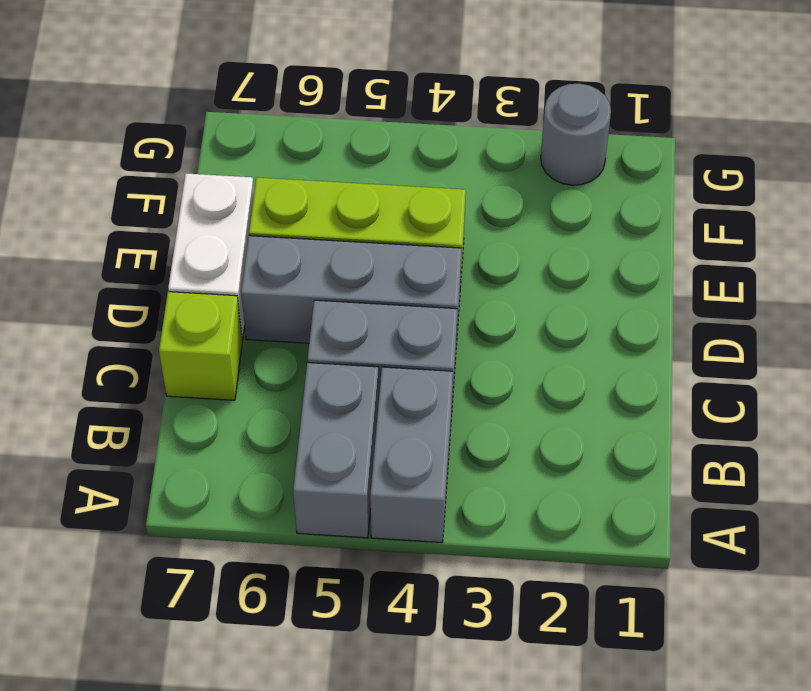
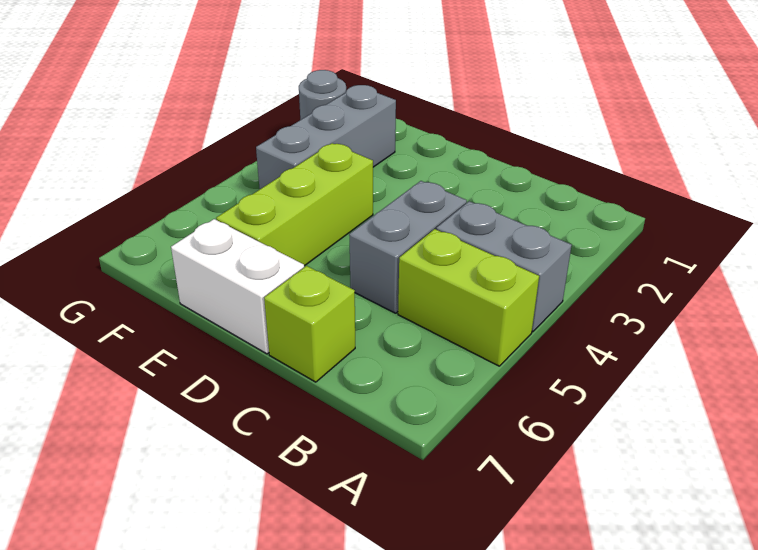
grey 1x2 brick [293,363,379,538] -> lime 1x2 brick [398,229,539,366]
grey 1x3 brick [241,236,462,345] -> grey 1x3 brick moved to [256,85,396,189]

